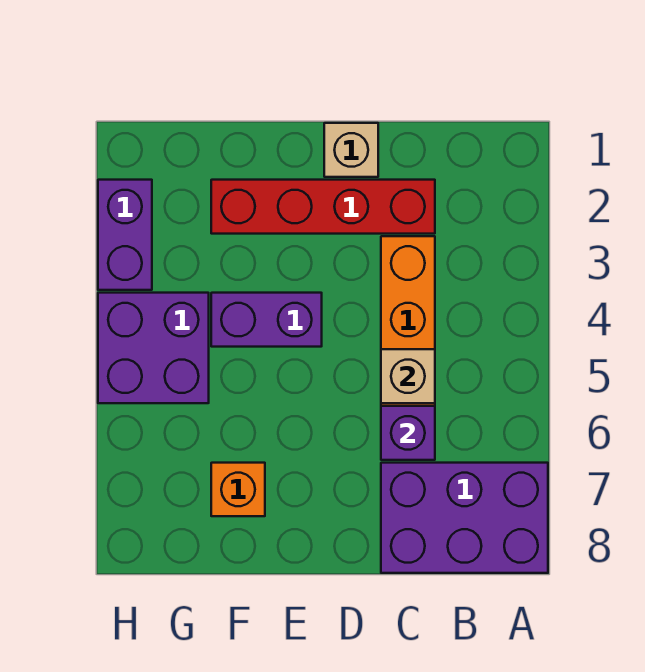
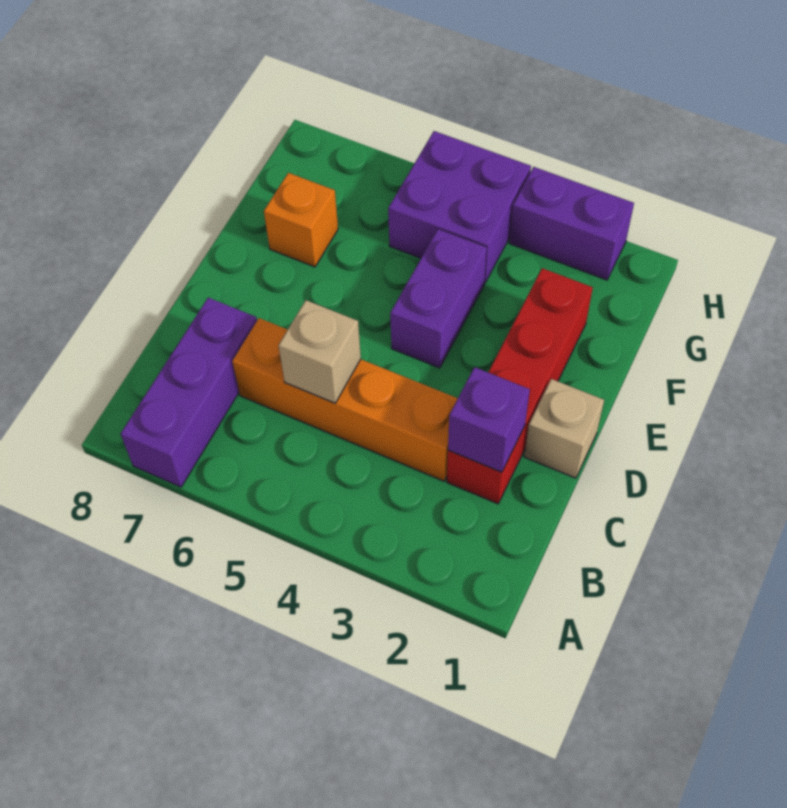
purple 2x3 brick [381,463,548,573] -> purple 1x3 brick [120,298,257,487]
purple 1x1 brick [381,406,435,460] -> purple 1x1 brick moved to [448,367,530,472]

